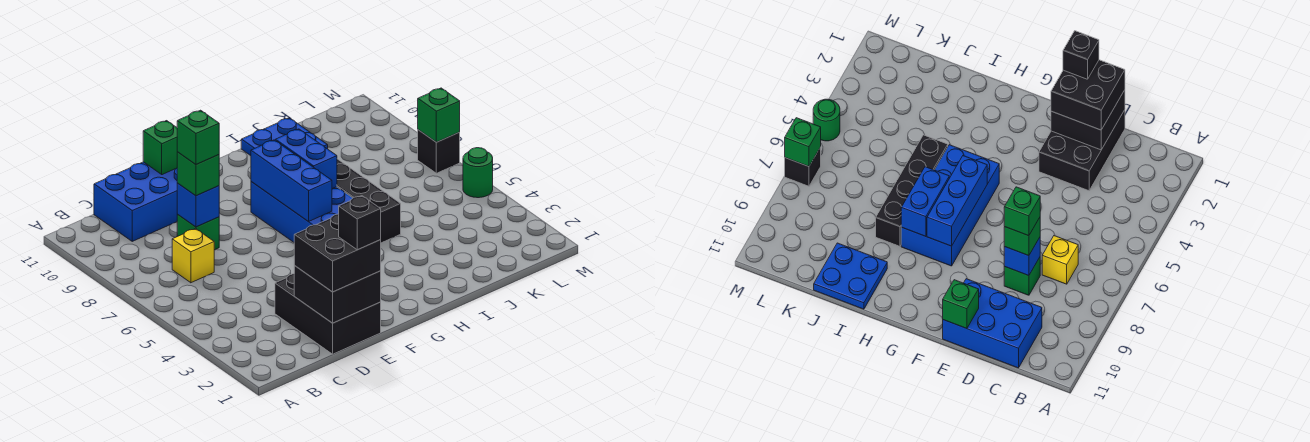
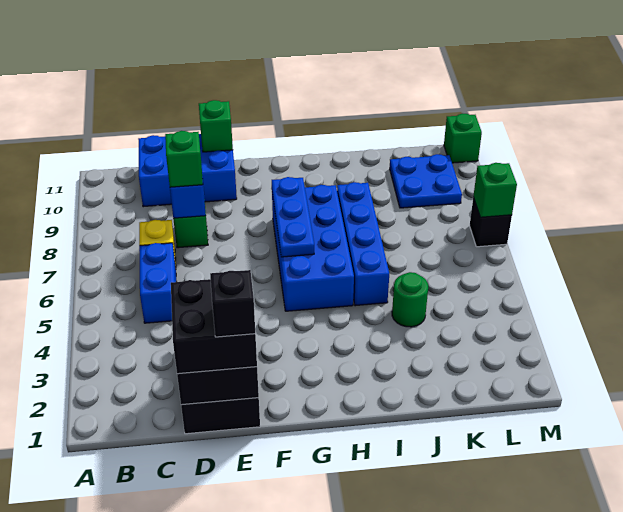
green 1x1 brick [177,110,219,164] -> green 1x1 brick moved to [444,114,482,163]
blue 1x3 brick [251,140,332,222] -> blue 1x3 plate [272,177,314,257]
blue 1x2 brick [275,129,337,189] -> blue 1x2 brick moved to [139,243,177,323]
black 1x4 brick [337,159,401,243] -> blue 1x4 brick [337,182,389,306]
blue 2x2 plate [241,118,328,156] -> blue 2x2 plate moved to [390,154,462,208]
green 1x1 round brick [463,148,493,198] -> green 1x1 round brick moved to [392,272,428,327]

